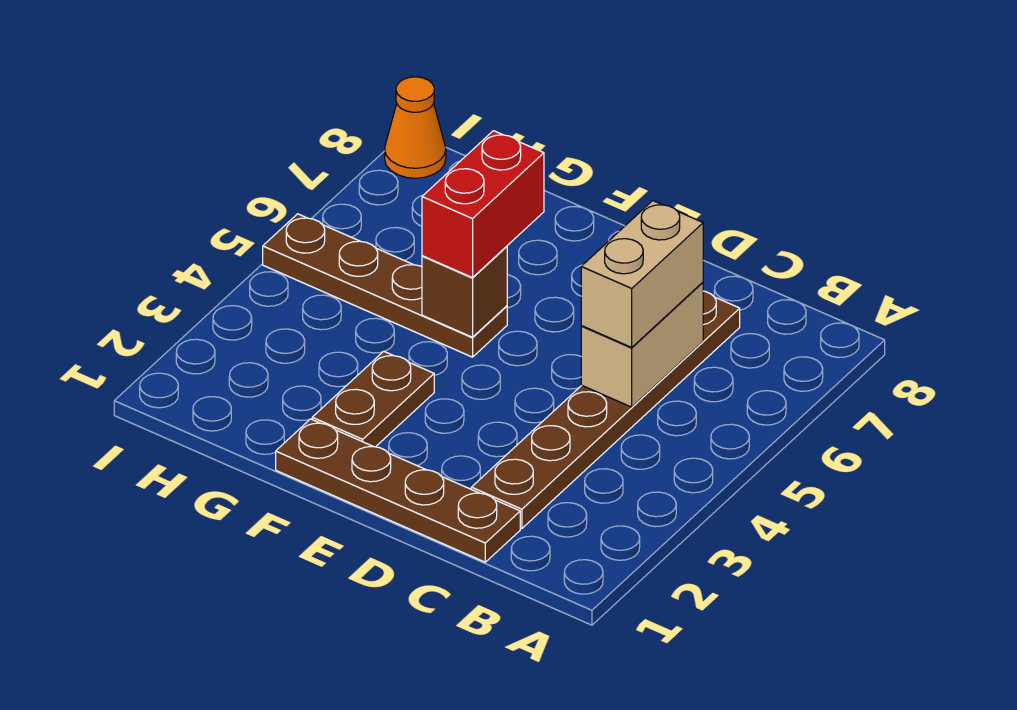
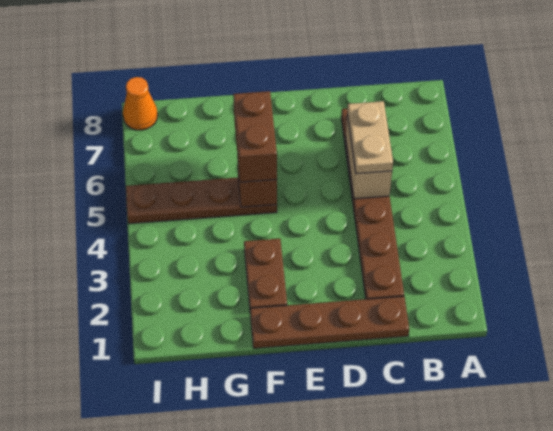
tan 1x2 brick [581,201,703,347] -> tan 1x2 plate [347,101,393,174]
red 1x2 brick [422,131,544,278] -> brown 1x2 brick [233,91,277,182]

